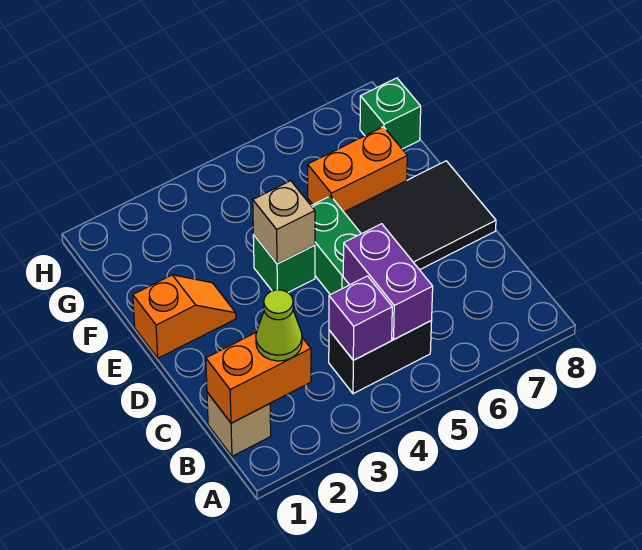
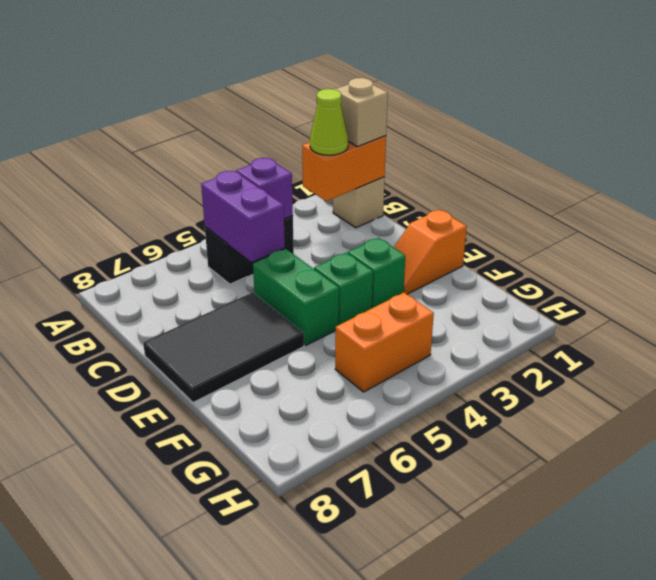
tan 1x1 brick [253,181,315,264] -> tan 1x1 brick moved to [335,78,388,147]
orange 1x2 brick [308,127,407,212] -> orange 1x2 brick moved to [335,292,434,392]
green 1x1 brick [360,78,421,149] -> green 1x1 brick moved to [348,238,405,308]

